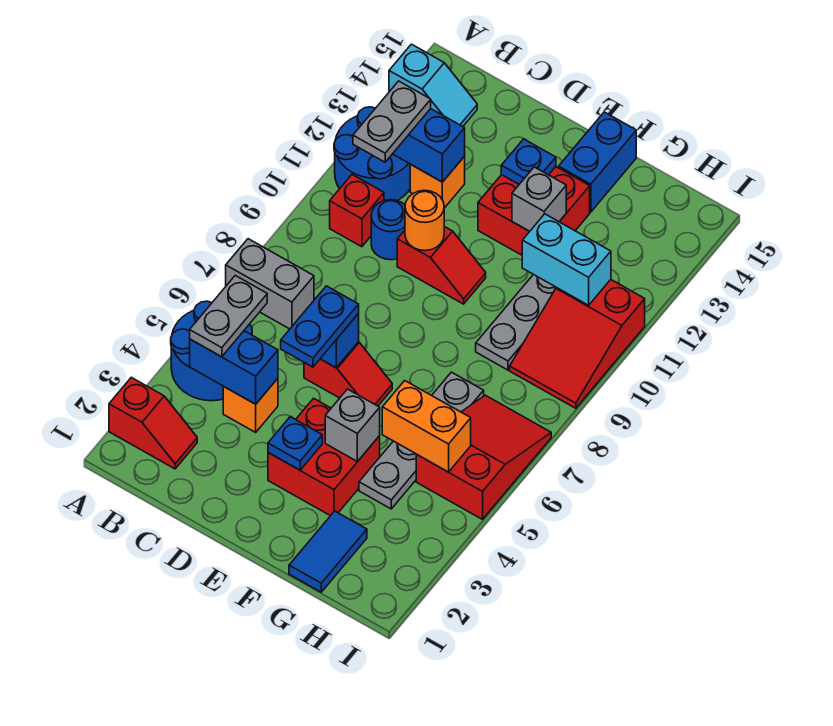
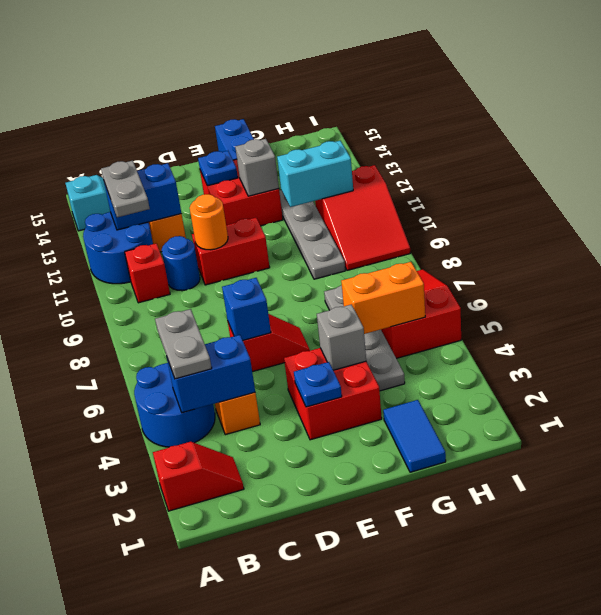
grey 1x2 brick [226,239,314,329] -> none
blue 1x2 plate [281,286,359,367] -> none
red 1x2 slope [397,227,486,304] -> red 1x2 brick [192,218,270,285]

